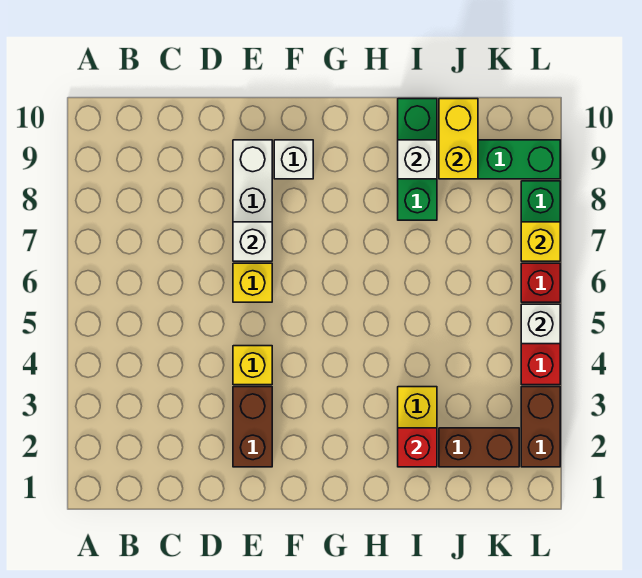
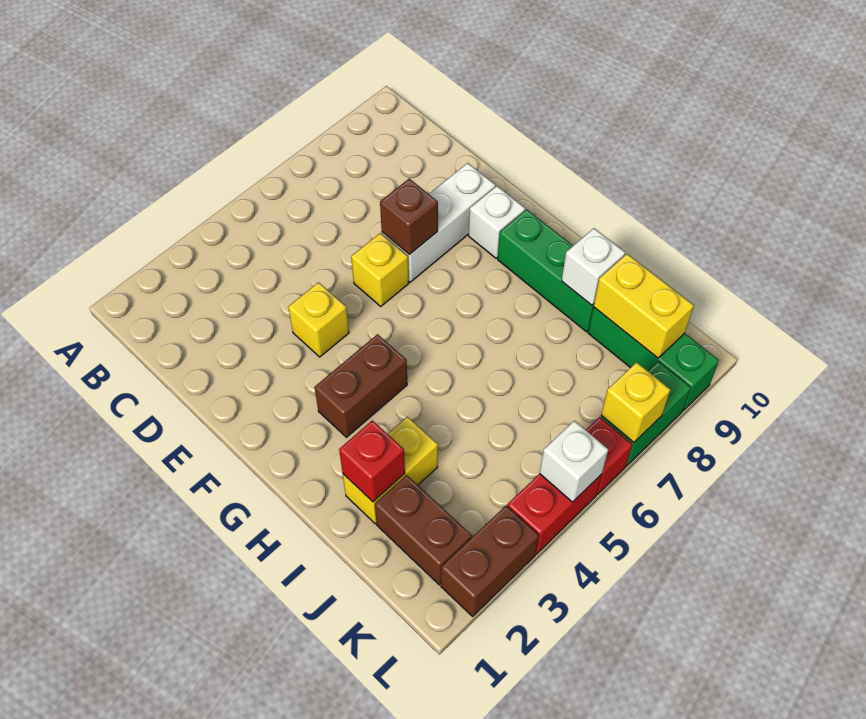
brown 1x2 brick [233,387,272,467] -> brown 1x2 brick moved to [314,334,407,437]
white 1x1 brick [233,222,272,261] -> brown 1x1 brick [380,179,438,255]
green 1x3 brick [398,99,437,220] -> green 1x3 brick turned to [498,209,594,332]
yellow 1x2 brick [439,99,478,179] -> yellow 1x2 brick turned to [593,254,694,358]

